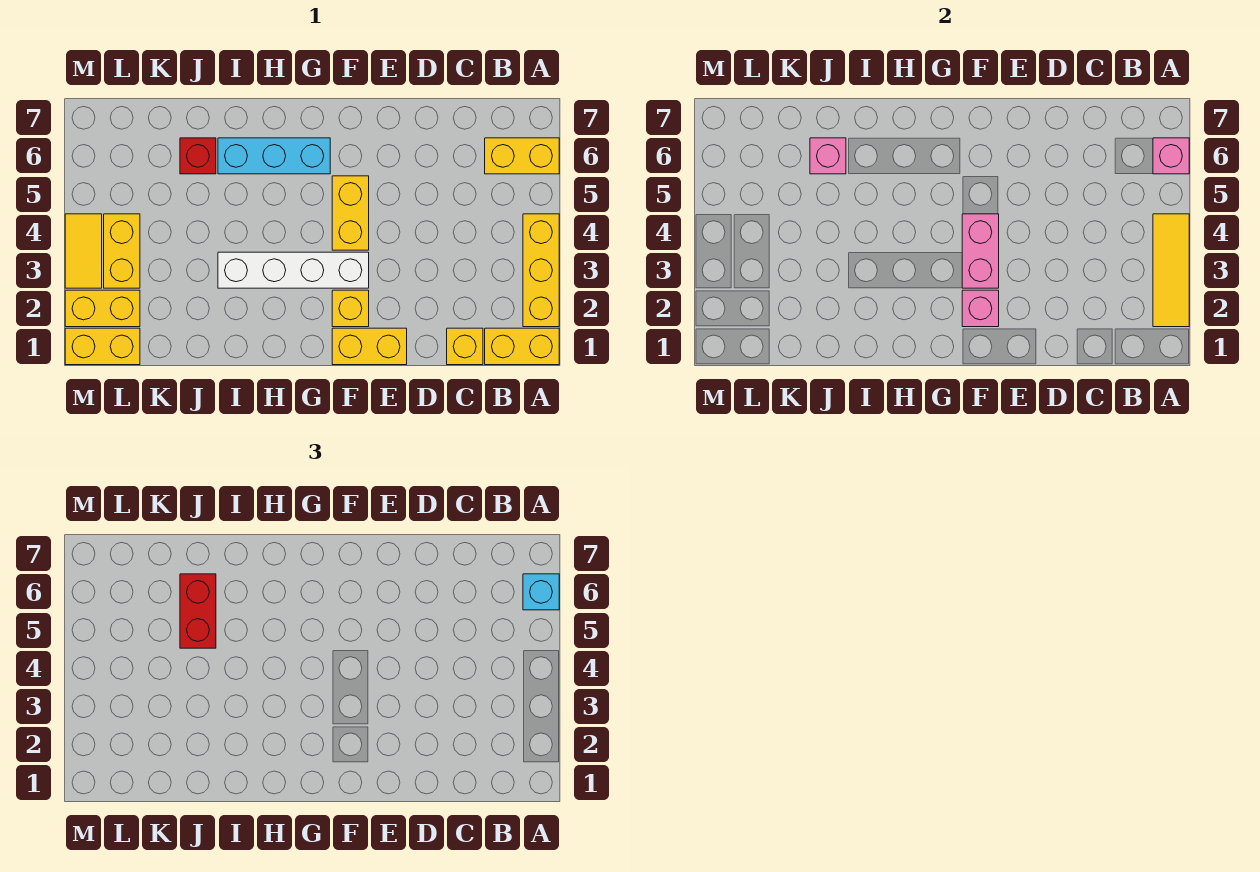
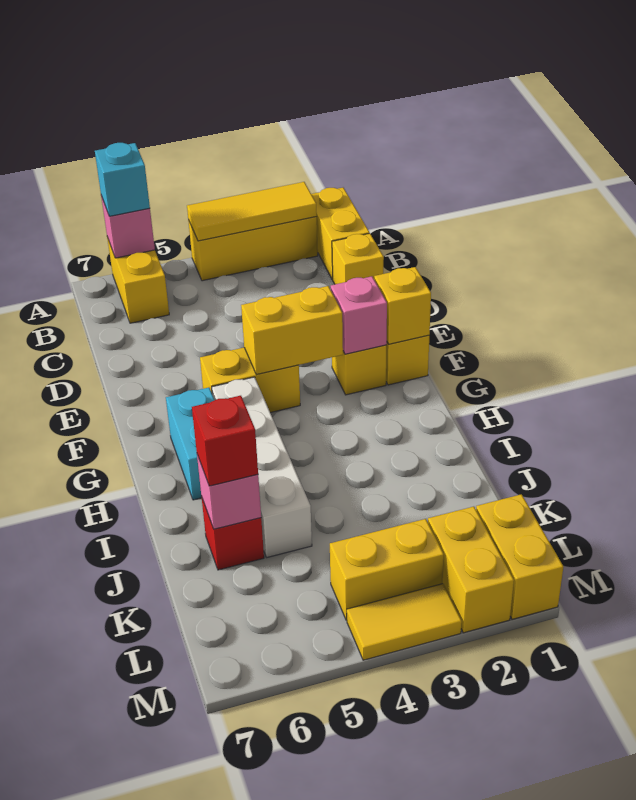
none -> yellow 1x1 brick [374,267,431,344]
white 1x4 brick [218,252,369,288] -> white 1x4 brick moved to [212,377,312,557]
pink 1x2 brick [962,214,999,288] -> yellow 1x2 brick [241,286,343,375]
cyan 1x3 brick [218,138,330,174] -> cyan 1x2 brick [166,388,214,500]
red 1x2 brick [180,574,216,648] -> red 1x1 brick [192,396,258,486]

